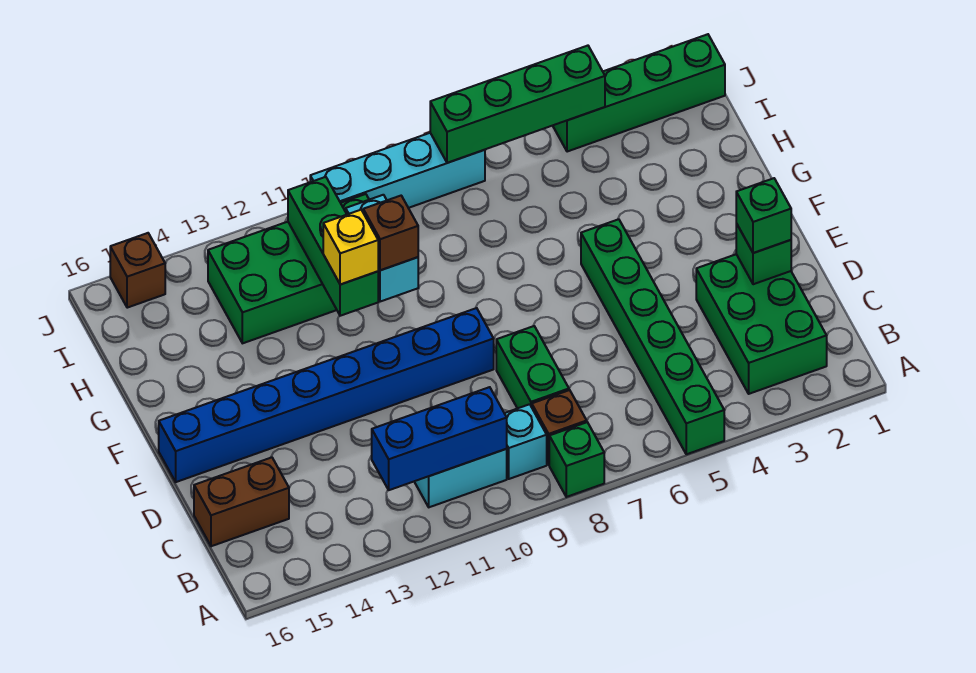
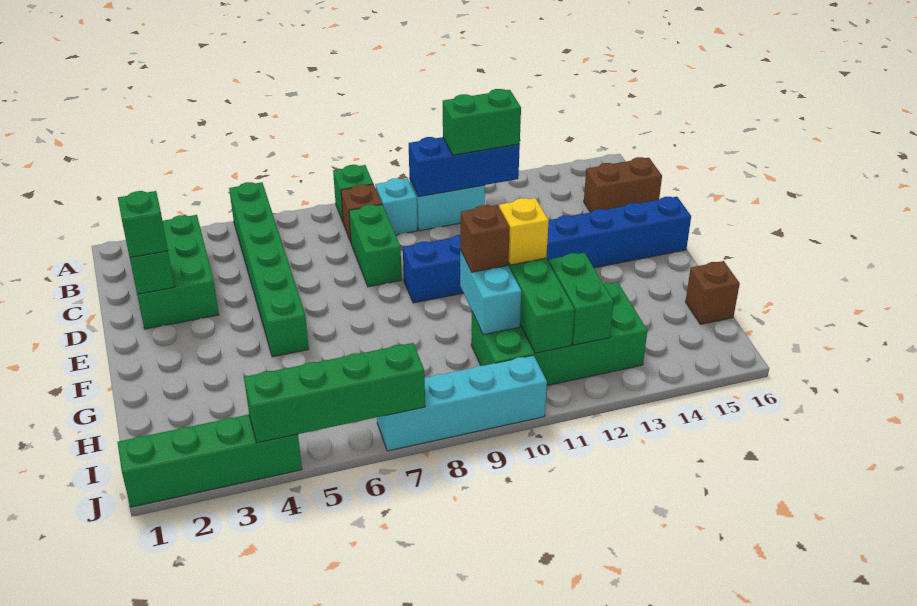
none -> green 1x2 brick [443,89,521,155]
none -> green 1x2 brick [549,253,614,345]
brown 1x1 brick [110,233,165,308] -> brown 1x1 brick moved to [685,261,740,324]

